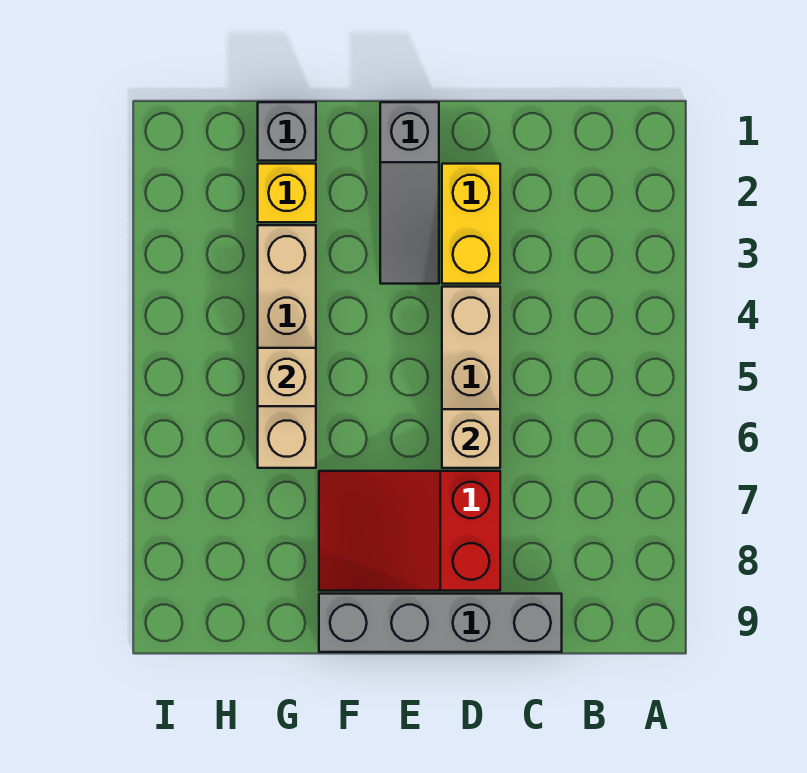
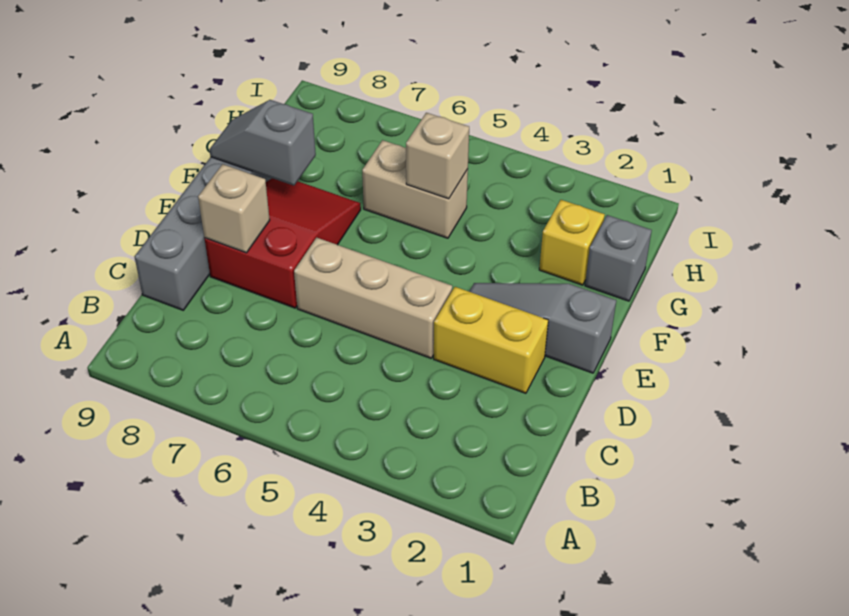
tan 1x1 brick [442,409,500,468] -> tan 1x1 brick moved to [198,164,270,253]
none -> grey 1x2 slope [209,100,316,186]
tan 1x4 brick [258,225,316,468] -> tan 1x2 brick [362,140,468,238]

